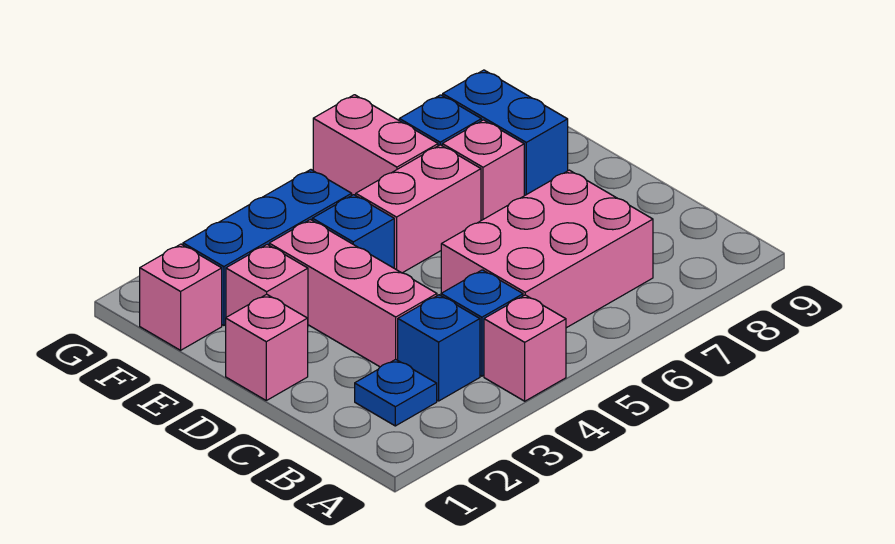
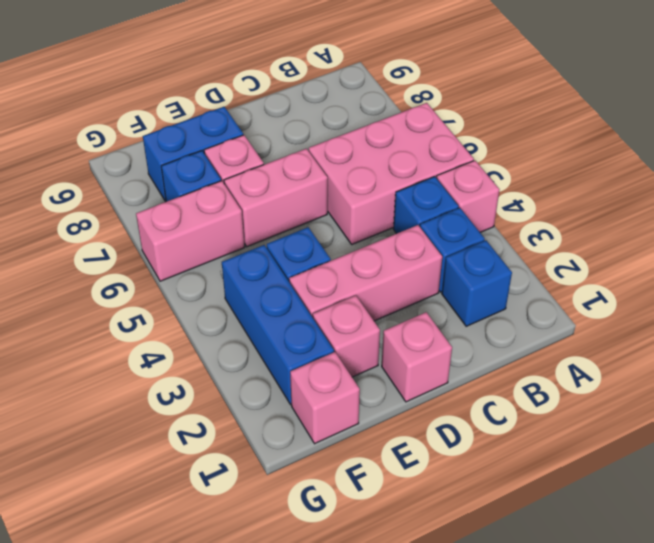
blue 1x1 plate [355,359,437,426] -> blue 1x1 brick [442,240,512,326]
pink 2x3 brick [441,170,653,328] -> pink 2x3 brick turned to [309,103,474,244]
pink 1x2 brick [356,145,481,273] -> pink 1x2 brick turned to [224,149,328,247]

